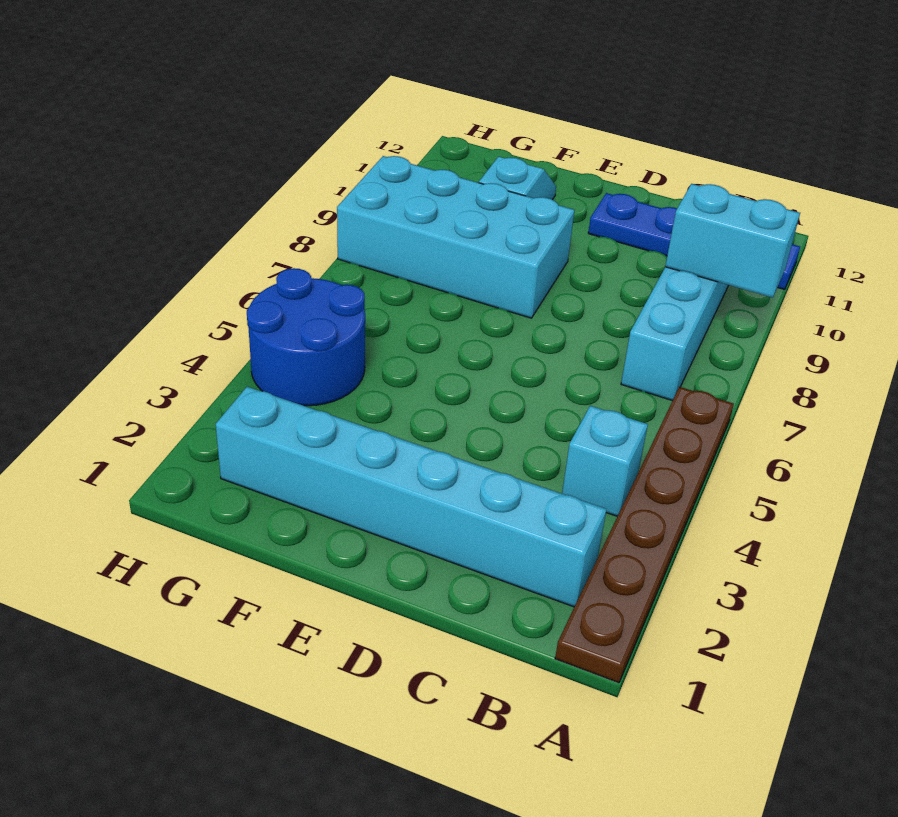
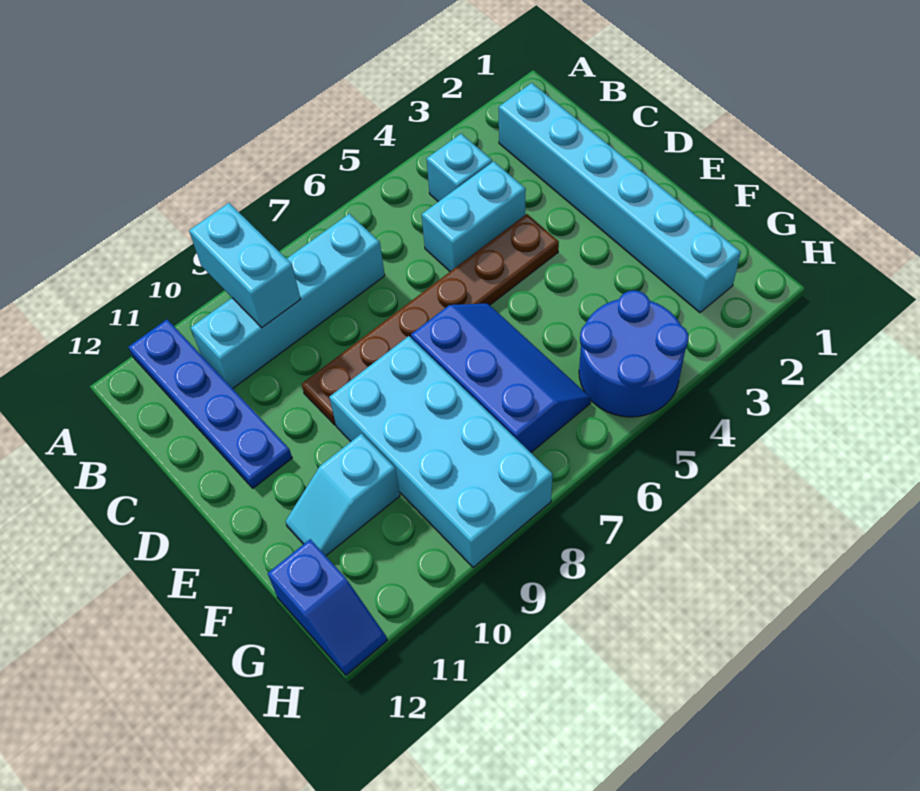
brown 1x6 plate [555,387,734,683] -> brown 1x6 plate moved to [302,214,559,425]
none -> cyan 1x2 brick [422,161,526,271]
none -> blue 2x3 slope [411,303,591,452]
none -> blue 1x2 slope [268,539,387,675]

